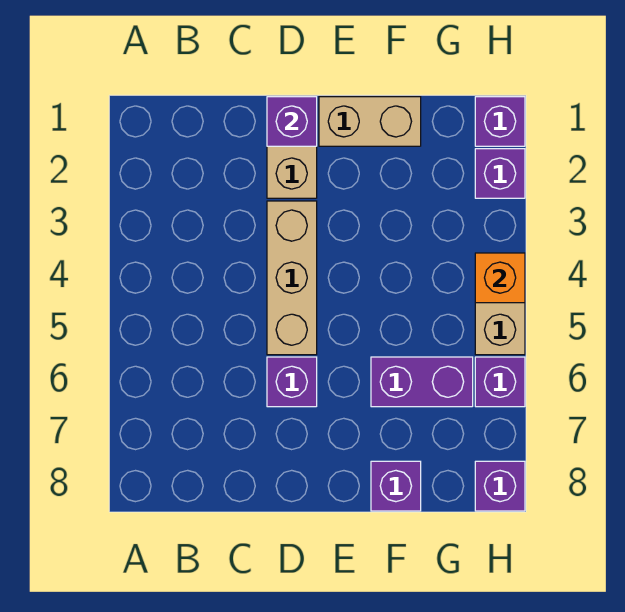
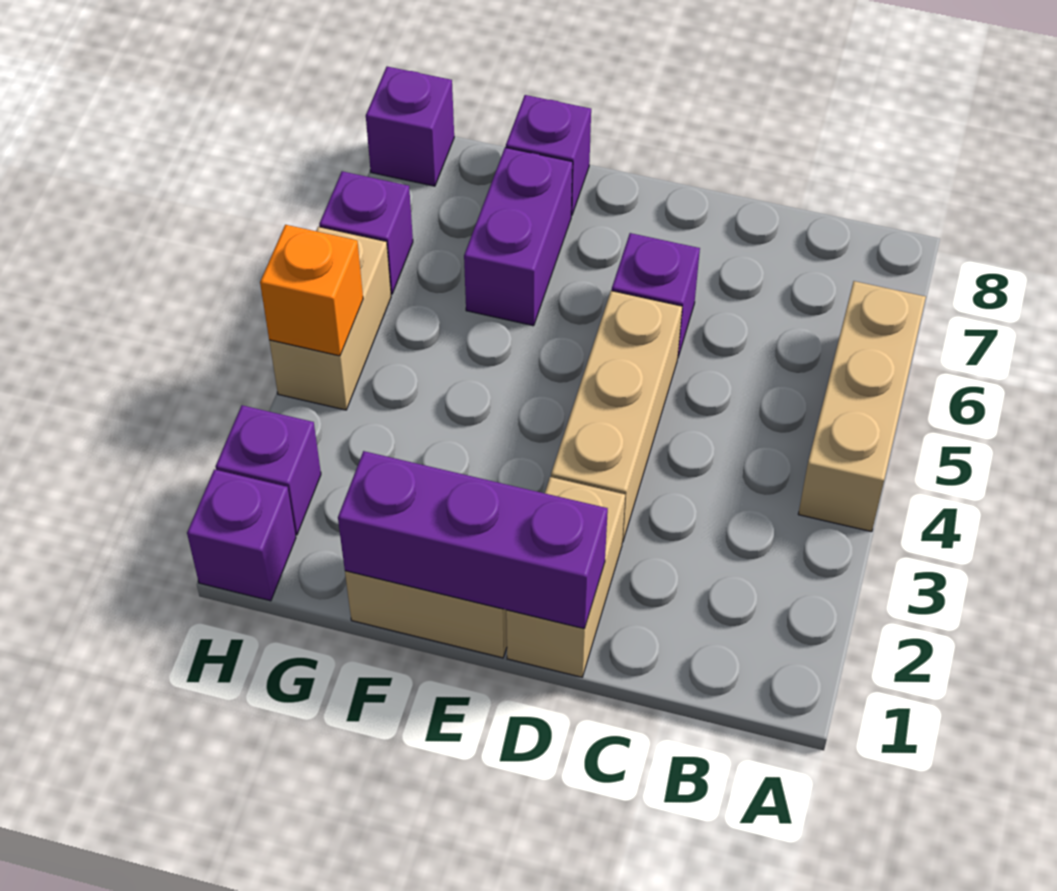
none -> tan 1x3 brick [798,281,926,532]
purple 1x1 brick [267,97,317,146] -> purple 1x3 brick [338,451,608,629]
purple 1x2 brick [371,357,473,407] -> purple 1x2 brick turned to [464,147,573,326]

